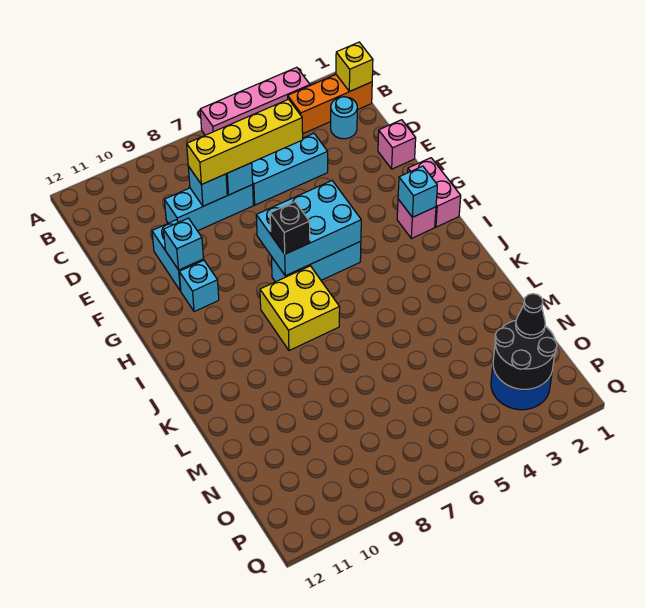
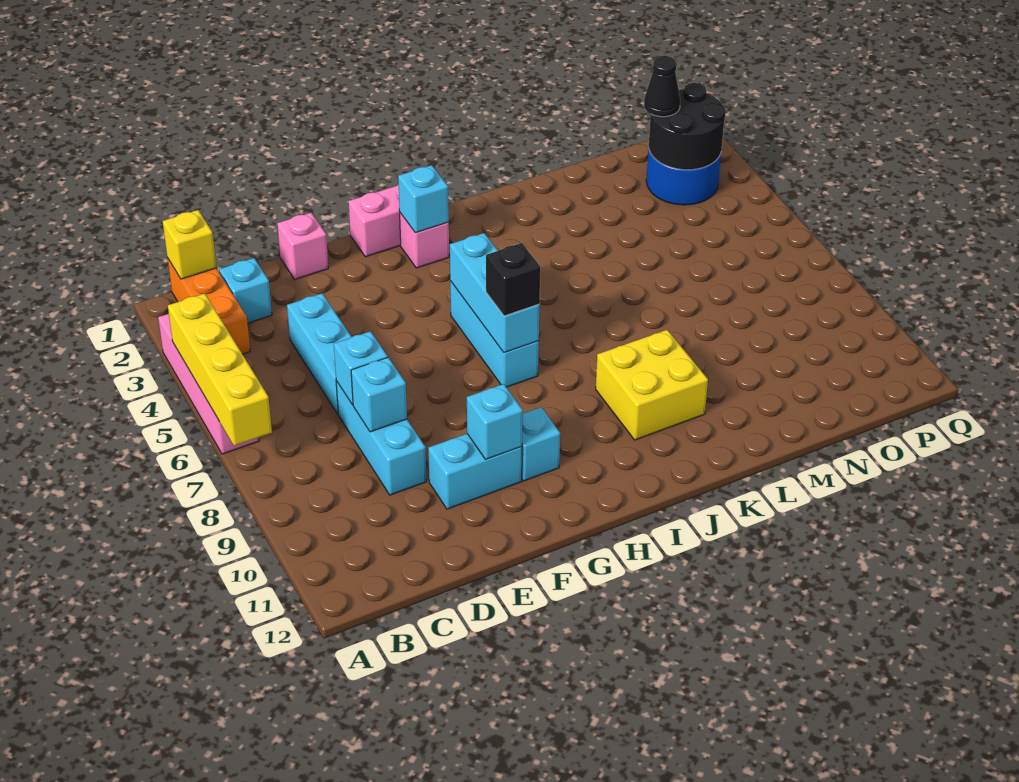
cyan 1x1 round brick [331,97,357,139] -> cyan 1x1 brick [219,258,272,323]
yellow 1x4 brick [187,99,303,185] -> yellow 1x4 brick moved to [168,293,272,446]
cyan 2x3 brick [256,181,361,276] -> cyan 1x3 brick [450,233,539,352]
yellow 2x2 brick [260,266,340,351] -> yellow 2x2 brick moved to [596,330,708,440]

